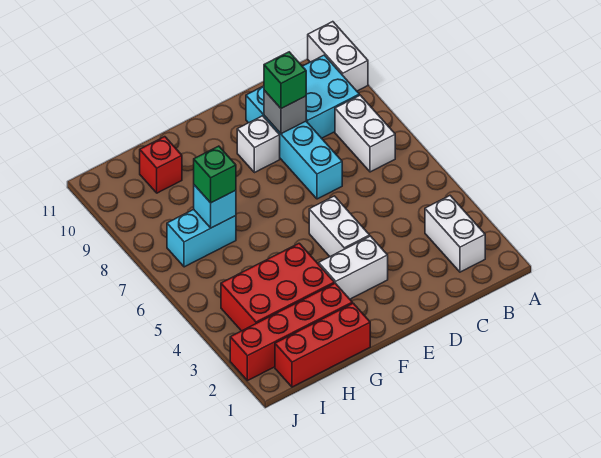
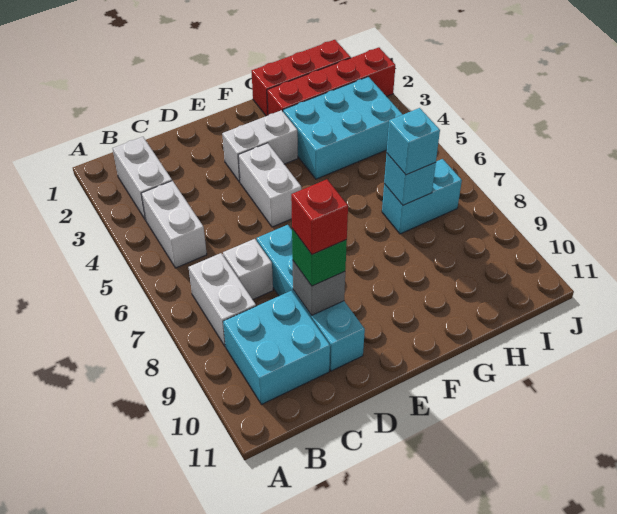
white 1x2 brick [308,22,368,91] -> white 1x2 brick moved to [141,181,207,268]
white 1x1 brick [237,116,280,173] -> white 1x1 brick moved to [223,239,273,300]
red 2x3 brick [221,243,334,331] -> cyan 2x3 brick [283,77,403,179]
green 1x1 brick [194,146,236,203] -> cyan 1x1 brick [387,108,440,175]
red 1x1 brick [140,137,182,193] -> red 1x1 brick moved to [291,179,348,255]

